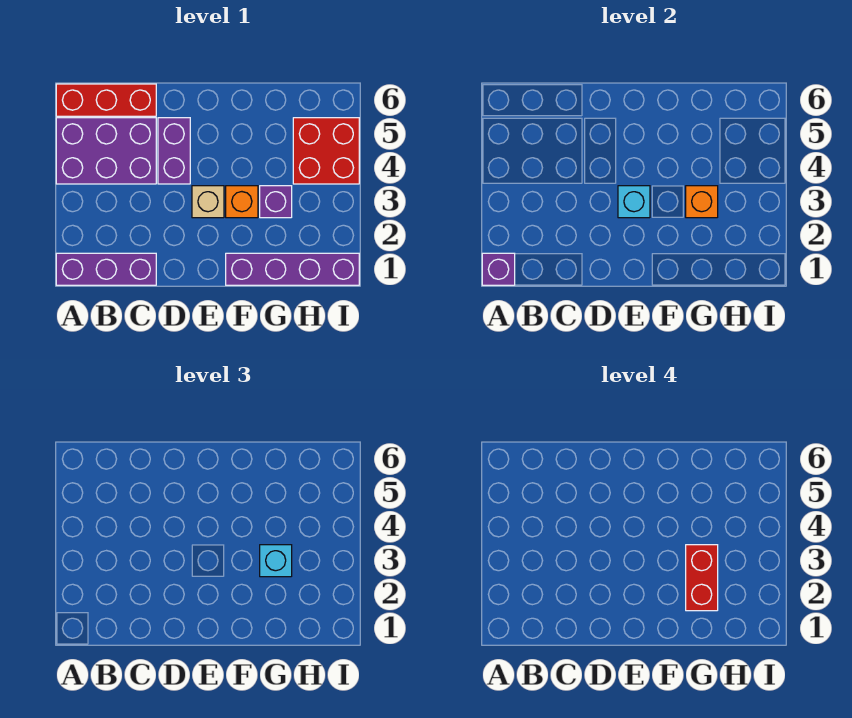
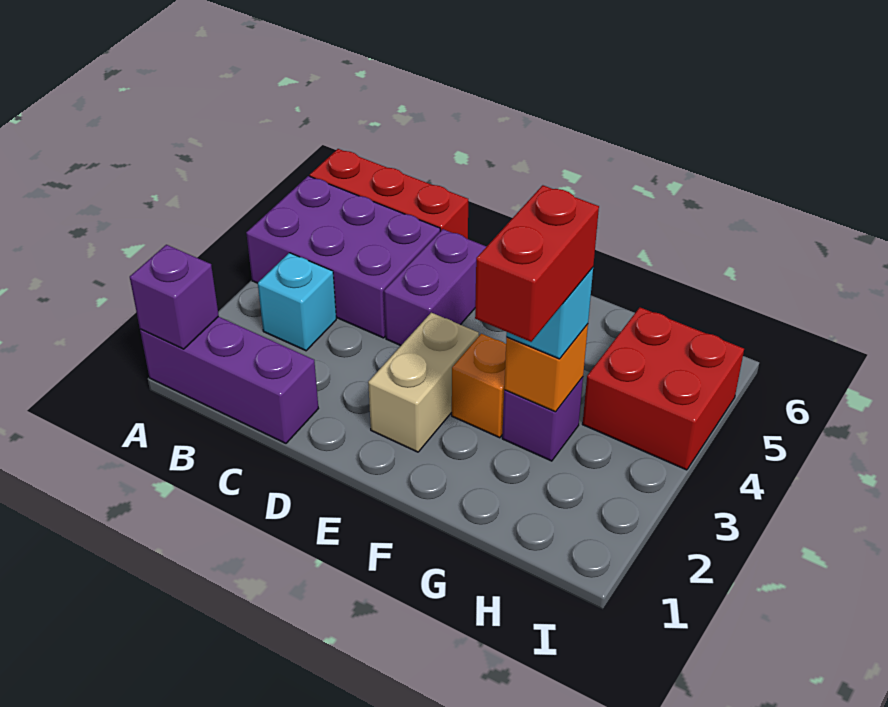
tan 1x1 brick [192,186,224,218] -> tan 1x2 brick [368,313,479,452]
cyan 1x1 brick [618,186,650,218] -> cyan 1x1 brick moved to [258,253,336,351]
purple 1x4 brick [226,253,359,285] -> none

